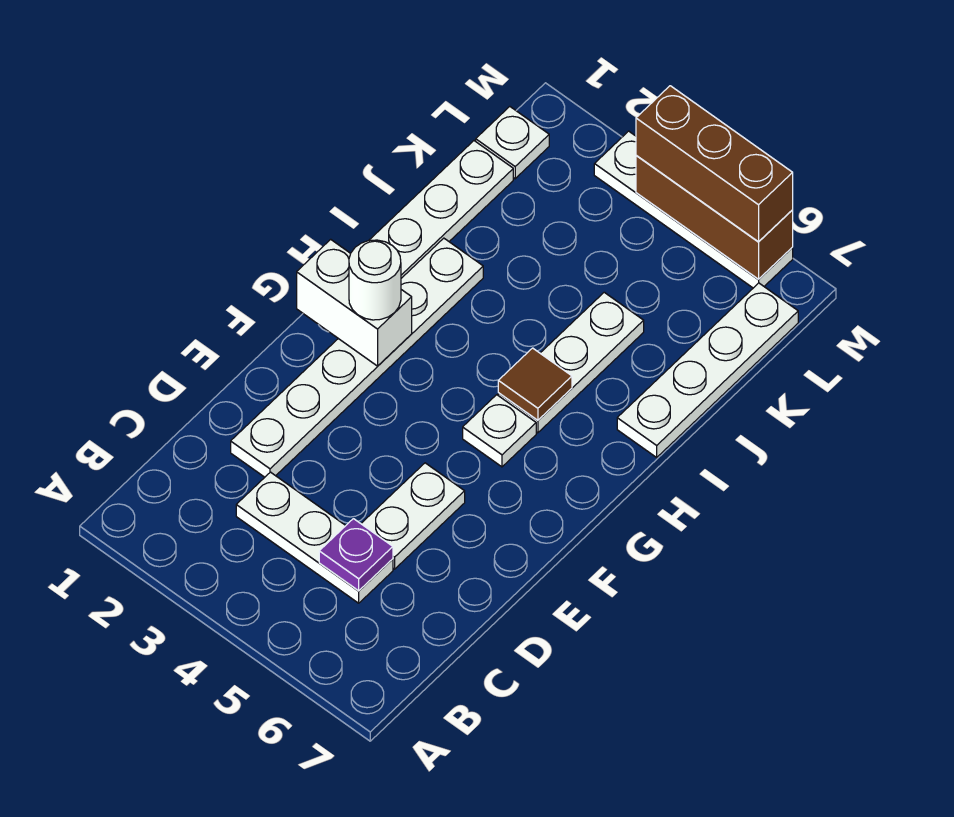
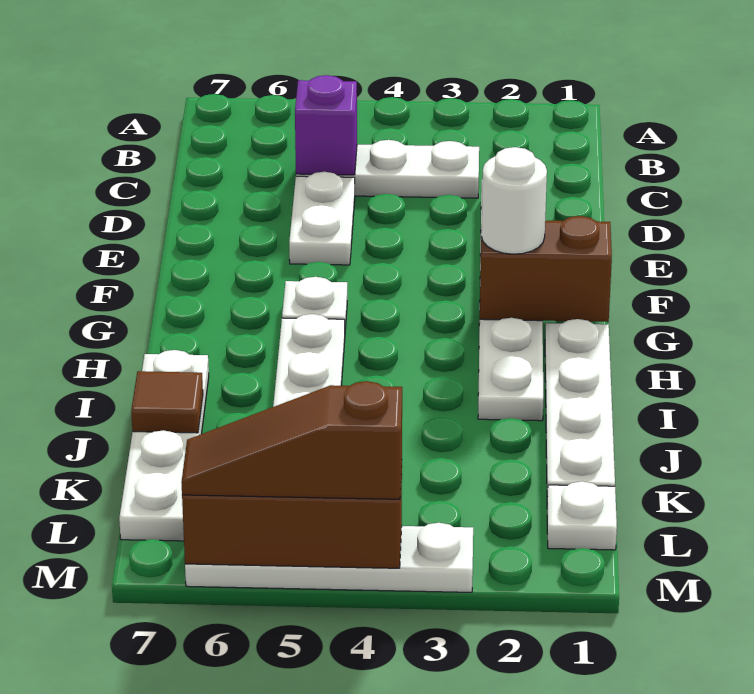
purple 1x1 plate [319,519,393,591] -> purple 1x1 brick [295,75,357,175]
white 1x2 brick [297,239,412,366] -> brown 1x2 brick [480,216,612,322]
brown 1x1 tile [498,348,572,420] -> brown 1x1 tile moved to [131,371,203,433]
brown 1x3 brick [636,86,793,242] -> brown 1x3 slope [181,381,402,499]

